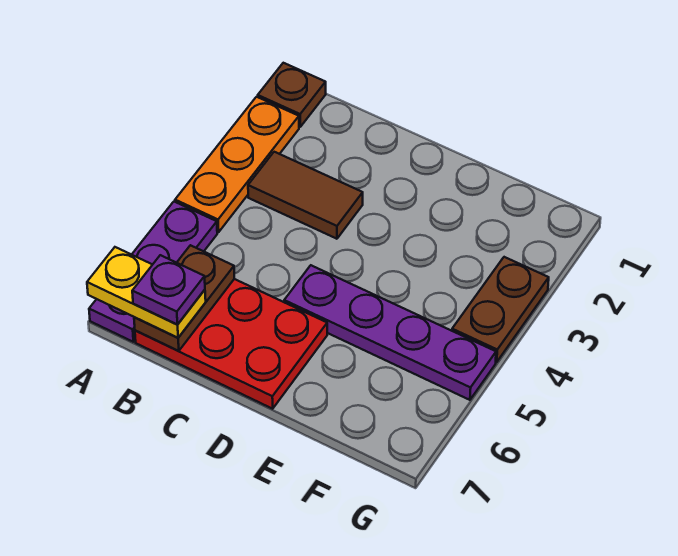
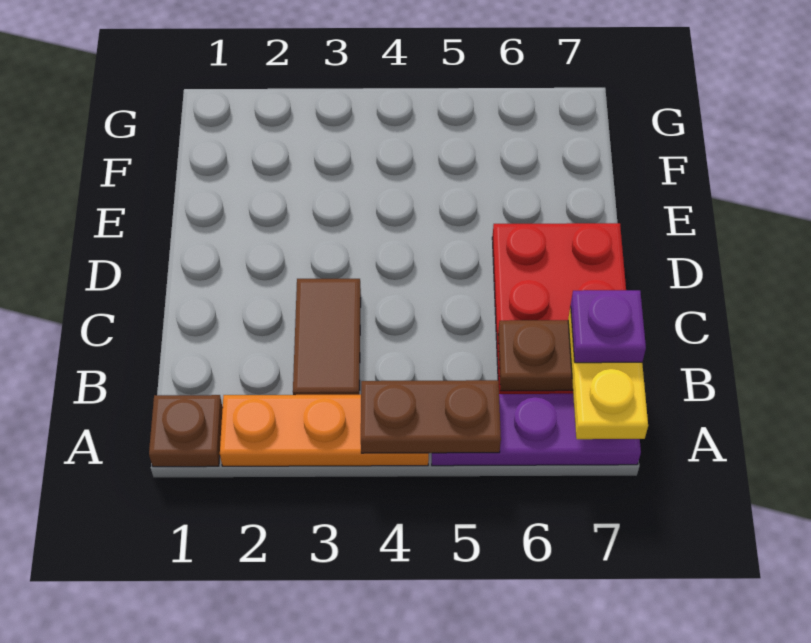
purple 1x4 plate [284,265,496,400] -> none
brown 1x2 plate [452,257,549,362] -> brown 1x2 plate moved to [361,380,501,453]

